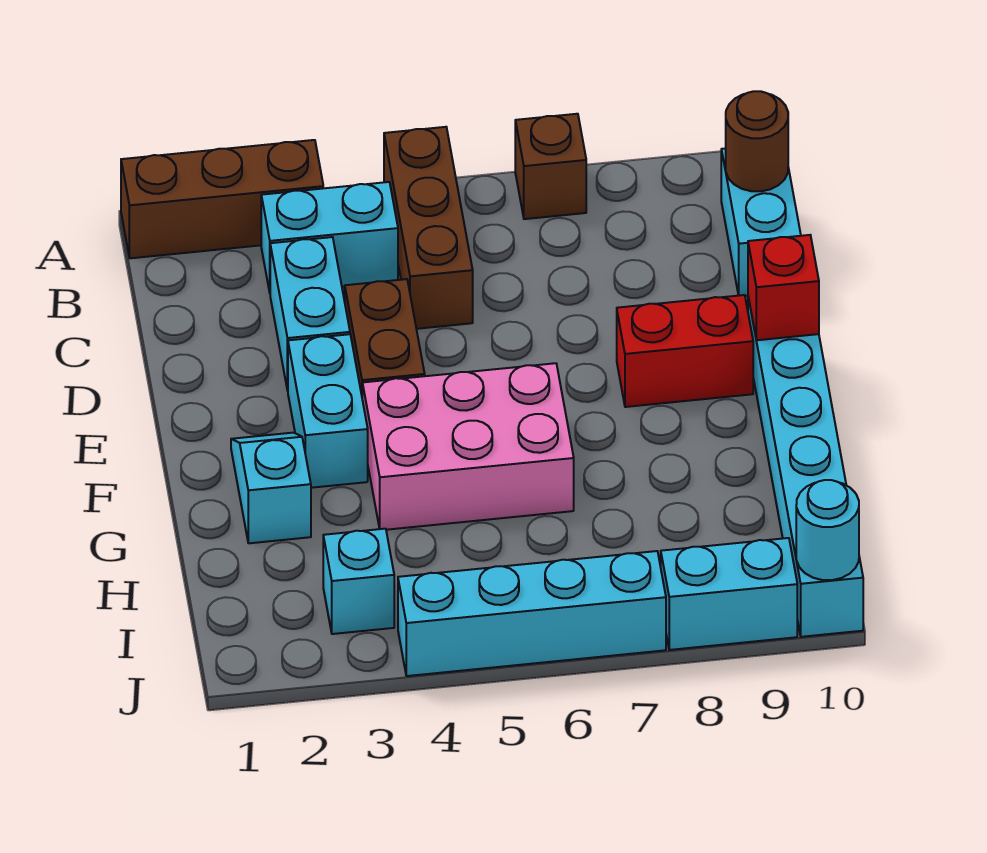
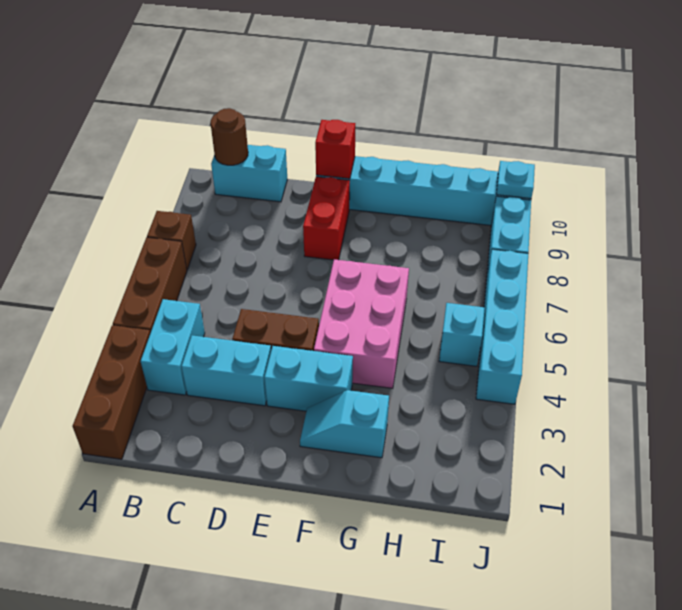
brown 1x3 brick [384,127,473,329] -> brown 1x3 brick turned to [113,237,187,333]
cyan 1x1 brick [323,529,394,634] -> cyan 1x1 brick moved to [439,303,485,366]
cyan 1x1 round brick [796,480,859,580] -> cyan 1x1 plate [496,161,535,199]

